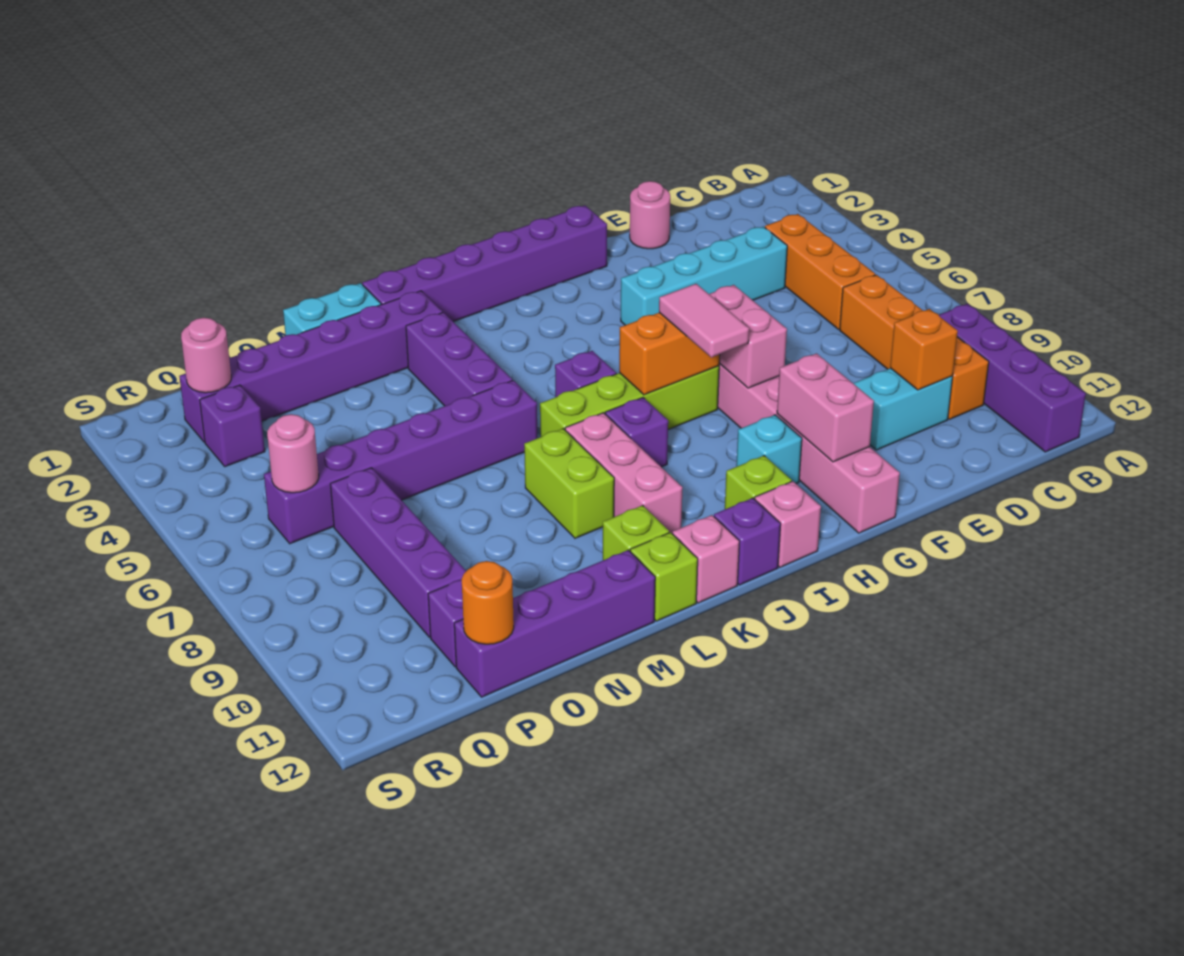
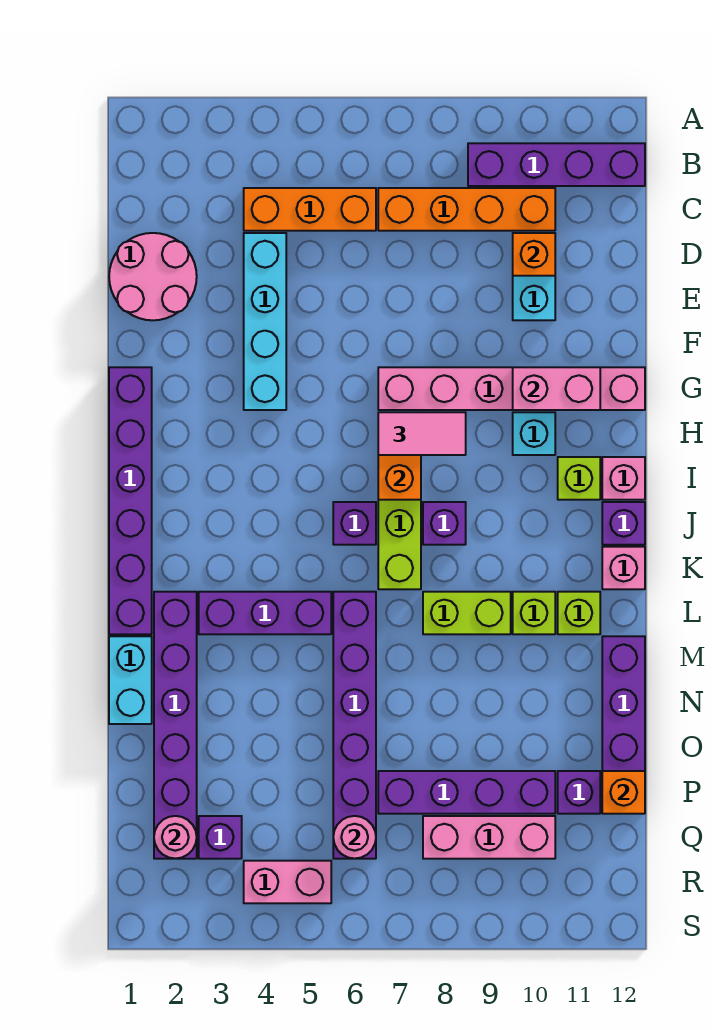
pink 1x1 round brick [630,181,670,249] -> pink 2x2 round brick [109,233,197,320]
pink 1x2 brick [709,285,787,388] -> pink 1x2 brick moved to [244,861,331,903]
pink 1x3 brick [565,413,682,533] -> pink 1x3 brick moved to [423,816,555,859]
lime 1x1 brick [630,532,698,621] -> lime 1x1 brick moved to [513,592,555,634]
orange 1x1 round brick [462,561,514,644] -> orange 1x1 brick [602,771,645,814]

